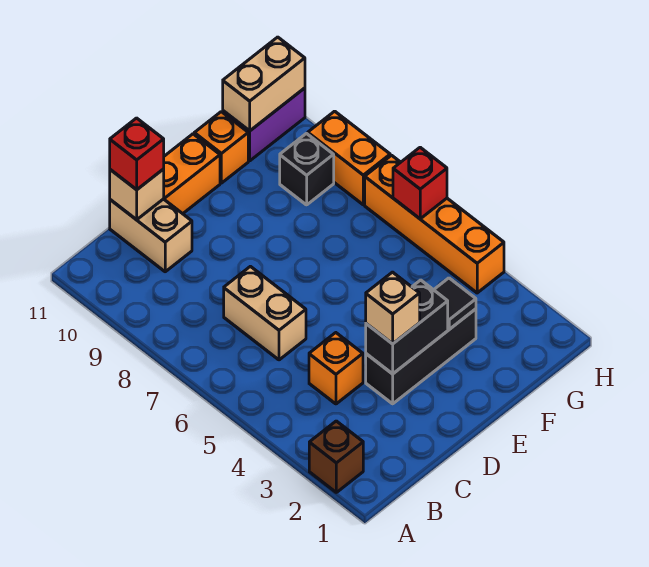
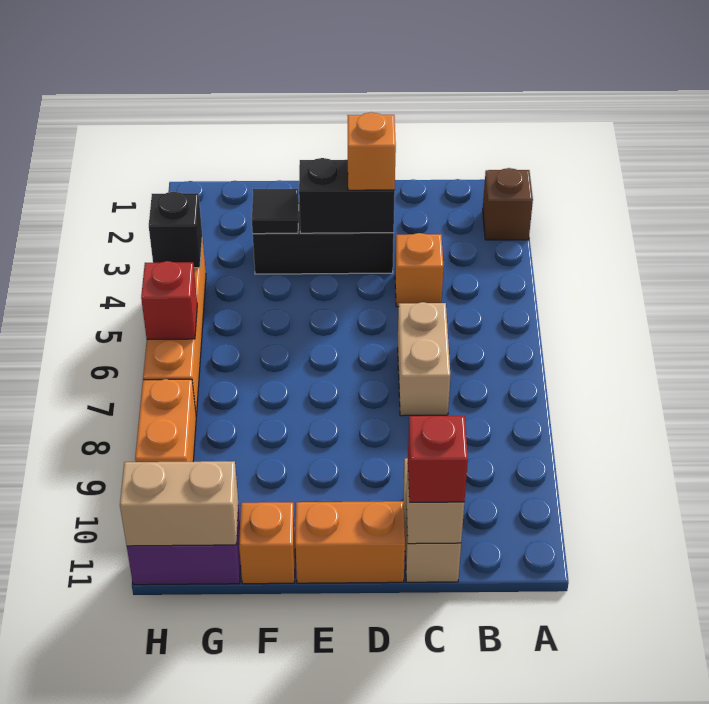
tan 1x1 brick [366,272,420,344] -> orange 1x1 brick [347,112,396,190]
black 1x1 brick [280,134,334,205] -> black 1x1 brick moved to [149,192,202,268]

